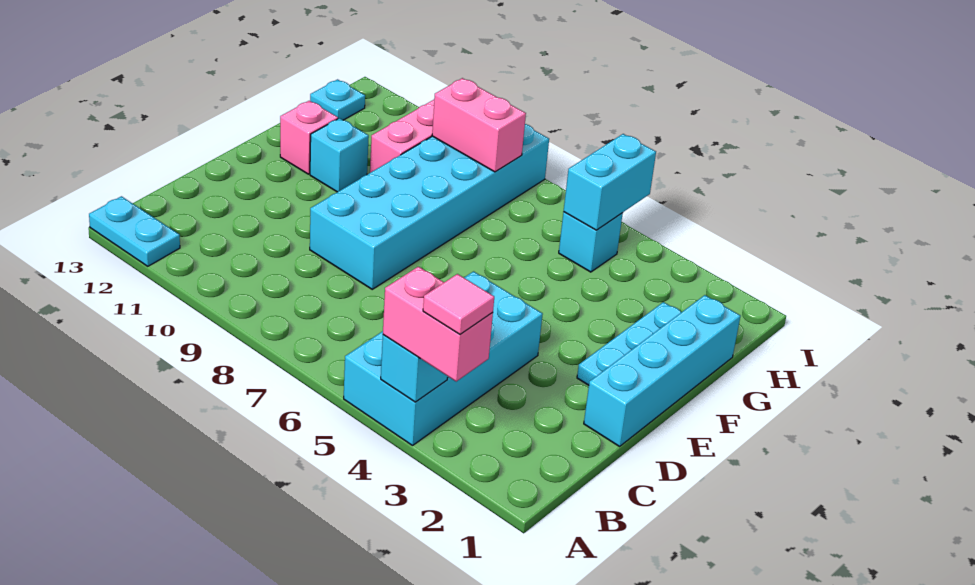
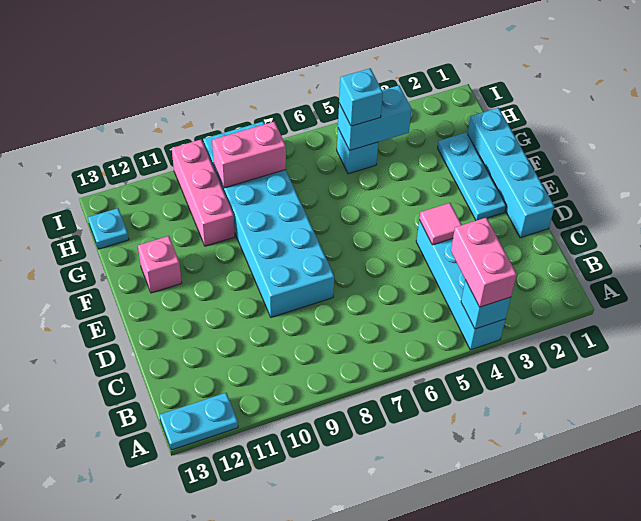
pink 1x2 brick [383,267,493,381] -> pink 1x2 brick turned to [451,218,517,307]
pink 1x1 tile [423,274,494,334] -> pink 1x1 tile moved to [419,203,462,245]
cyan 2x4 brick [344,271,543,446] -> cyan 1x4 brick [416,220,505,350]
cyan 1x1 brick [310,118,369,192] -> cyan 1x1 brick moved to [339,68,383,126]
cyan 1x2 brick [564,134,656,230] -> cyan 1x2 brick turned to [338,85,412,151]

